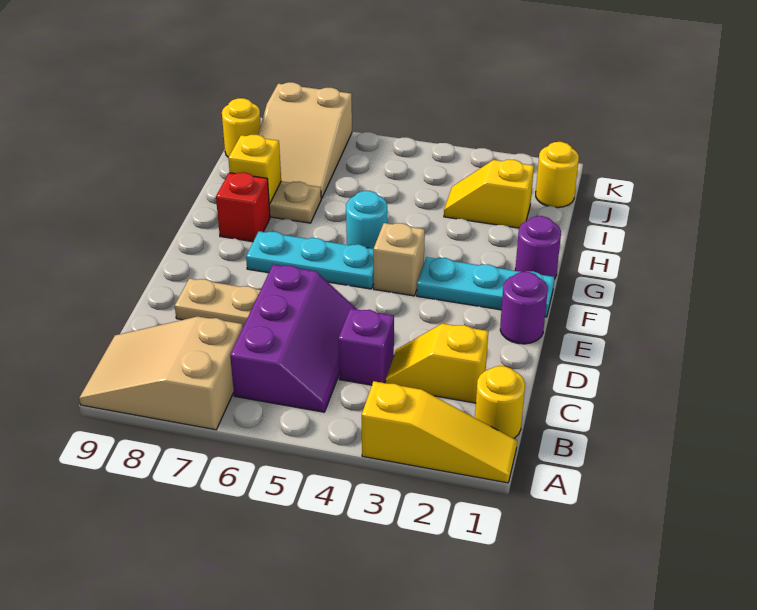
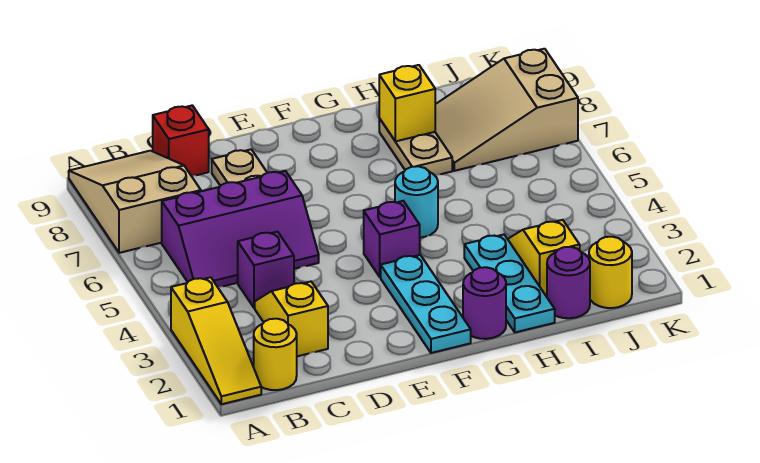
purple 1x1 round brick [500,272,548,344] -> purple 1x1 round brick moved to [547,247,590,318]
tan 1x1 brick [373,223,425,296] -> purple 1x1 brick [364,201,420,277]
cyan 1x3 plate [246,231,374,289] -> cyan 1x3 plate moved to [464,235,555,332]
red 1x1 brick [216,172,270,242] -> red 1x1 brick moved to [153,105,209,176]
yellow 1x1 round brick [222,98,261,157] -> none

